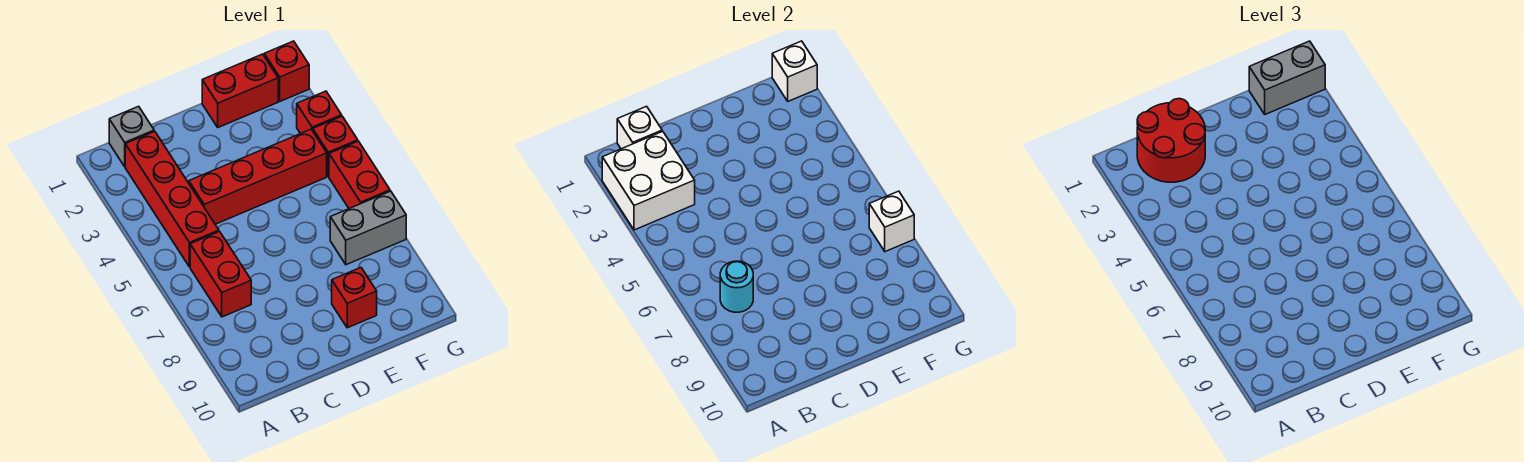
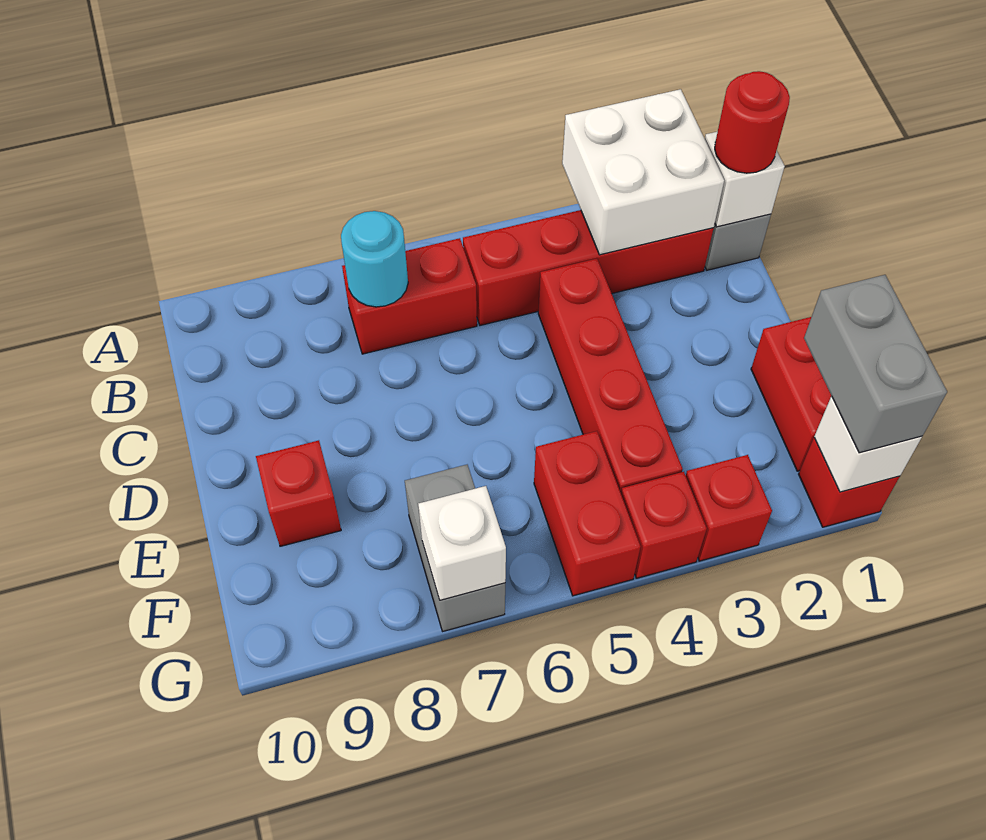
red 2x2 round brick [1137,99,1205,182] -> red 1x1 round brick [715,71,790,173]
red 1x2 brick [329,141,390,209] -> red 1x2 brick turned to [534,431,641,596]

